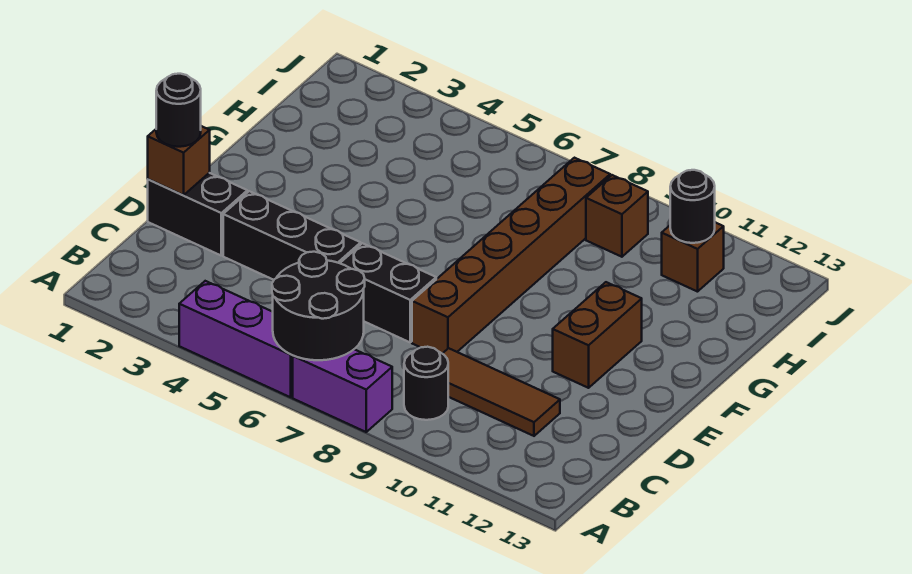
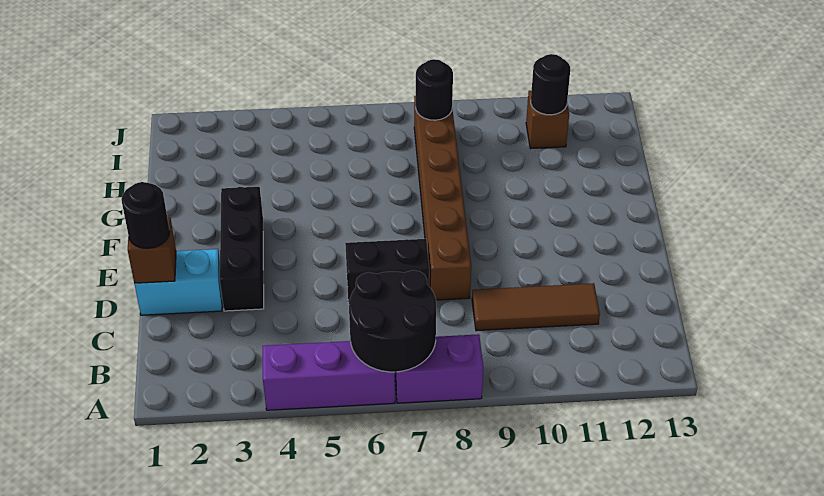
black 1x1 round brick [404,347,448,420] -> black 1x1 round brick moved to [416,59,453,120]
black 1x2 brick [148,173,247,255] -> cyan 1x2 brick [134,249,222,315]
black 1x3 brick [223,191,361,280] -> black 1x3 brick turned to [220,187,264,311]
brown 1x2 brick [553,282,642,388] -> none
brown 1x1 brick [586,175,648,257] -> none

